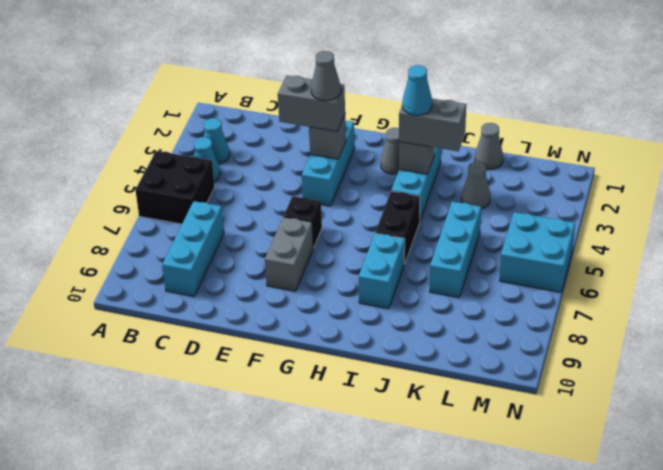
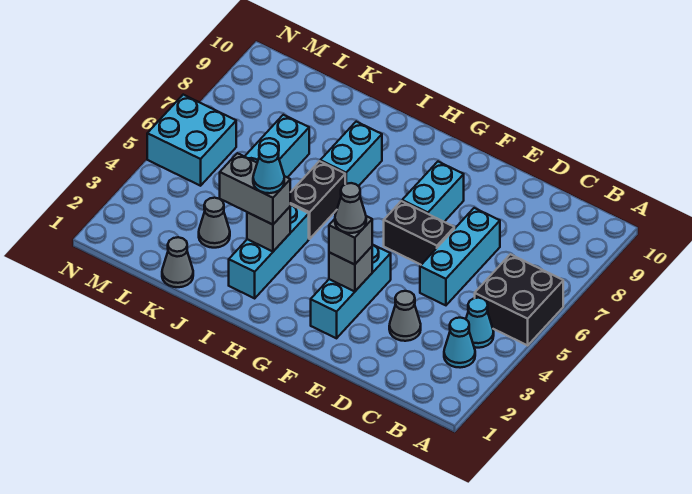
cyan 1x3 brick [162,201,224,296] -> cyan 1x3 brick moved to [420,208,500,305]
grey 1x2 brick [278,75,345,131] -> grey 1x1 brick [329,216,372,265]
black 1x1 brick [284,196,322,248] -> black 1x2 brick [384,201,454,265]
grey 1x2 brick [265,217,313,291] -> cyan 1x2 brick [402,162,464,222]
grey 1x1 cone [381,128,399,174] -> grey 1x1 cone moved to [389,291,421,341]

